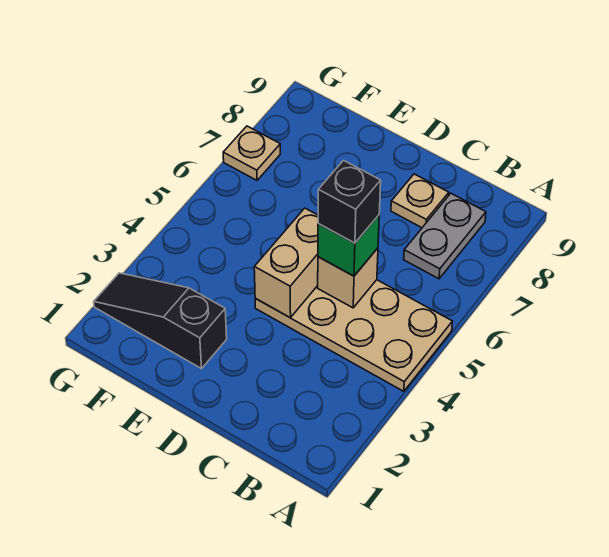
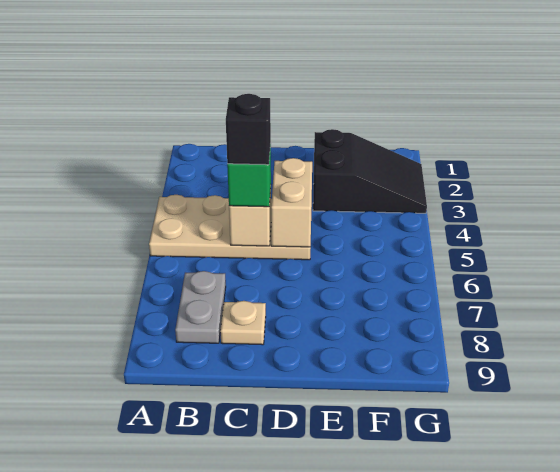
black 1x3 slope [94,273,227,369] -> black 2x3 slope [313,129,427,213]
tan 1x1 plate [223,126,280,180] -> none

